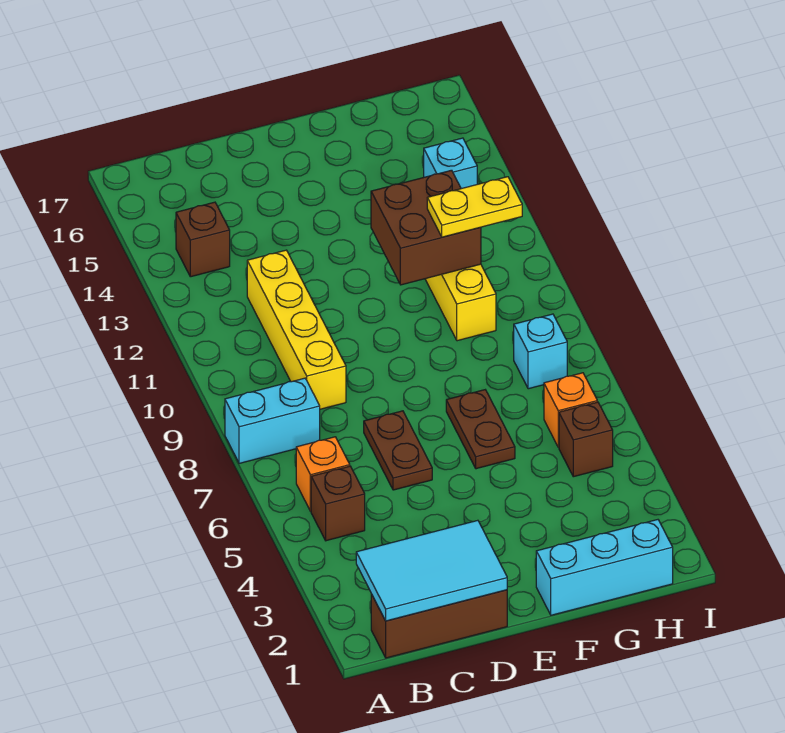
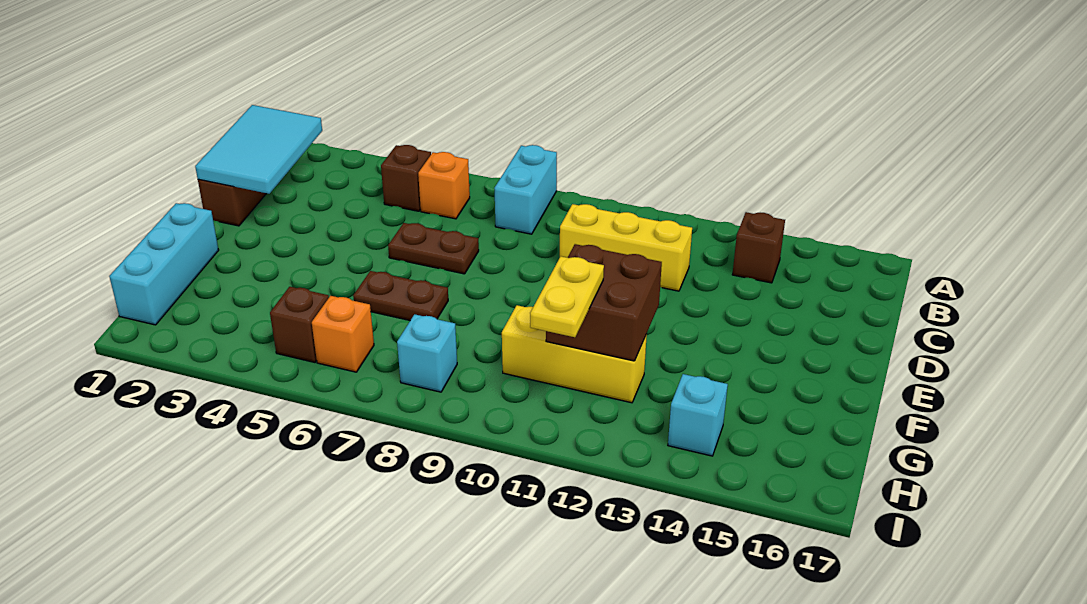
yellow 1x4 brick [247,250,346,409] -> yellow 1x3 brick [560,204,692,291]

